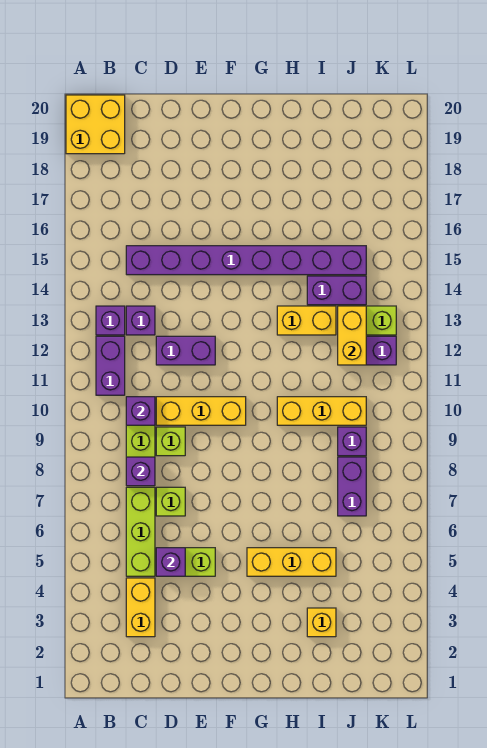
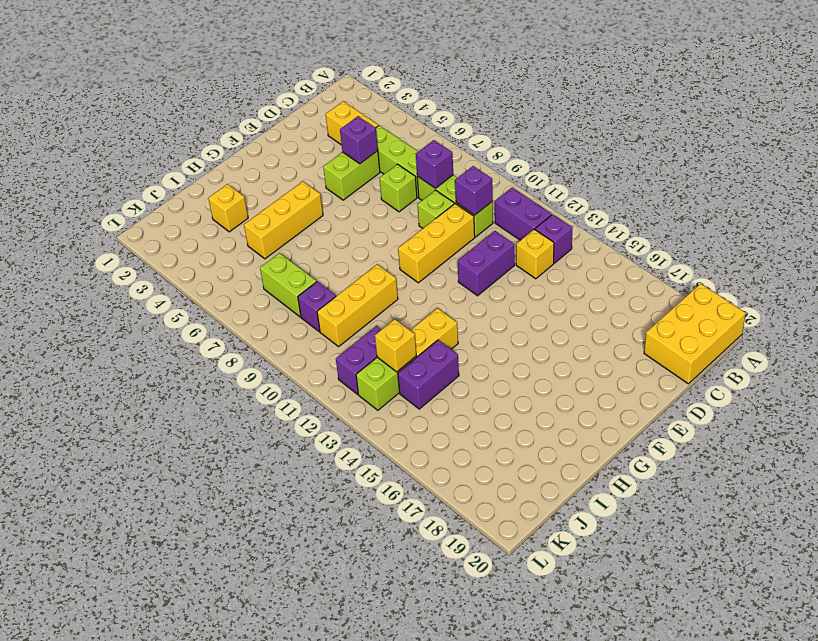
yellow 2x2 brick [66,95,125,154] -> yellow 2x3 brick [644,284,746,384]
purple 1x1 brick [126,306,155,335] -> yellow 1x1 brick [516,229,554,279]
purple 1x8 brick [126,246,366,275] -> none
purple 1x2 brick [338,457,366,516] -> lime 1x2 brick [260,253,317,317]
yellow 1x2 brick [338,306,366,365] -> yellow 1x1 brick [375,319,416,372]

